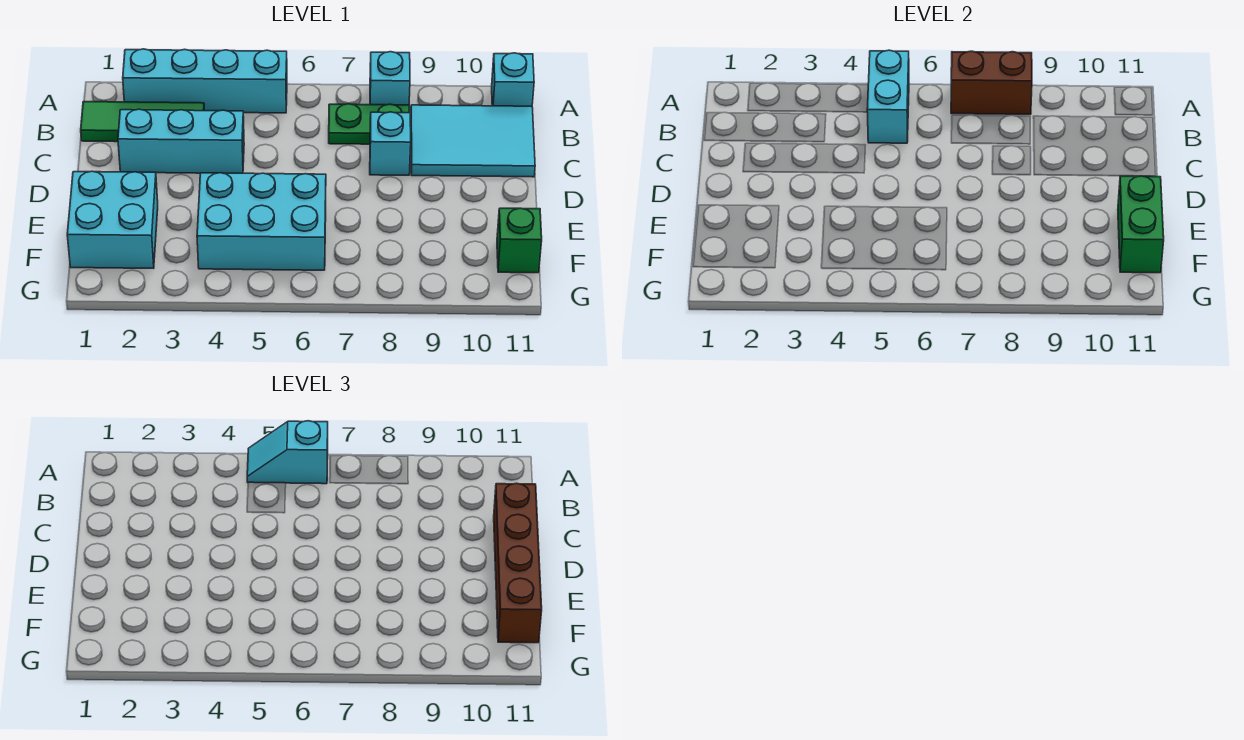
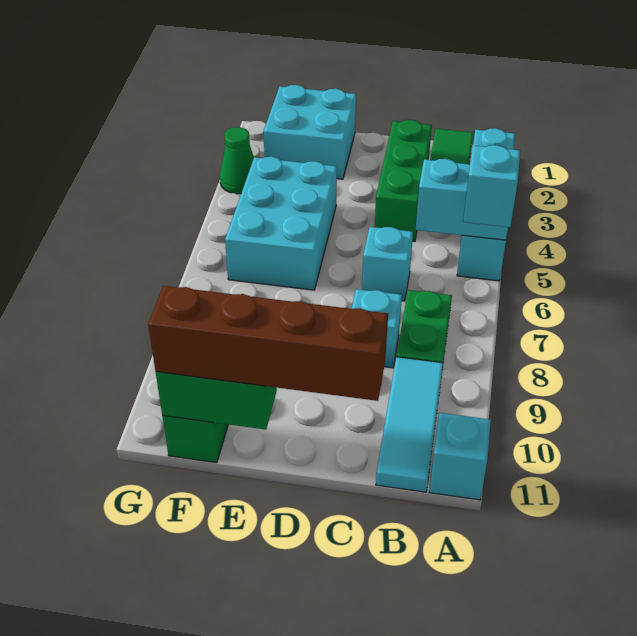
brown 1x2 brick [951,51,1032,114] -> none
cyan 1x1 brick [370,52,410,105] -> cyan 1x1 brick moved to [362,227,413,301]
cyan 2x3 tile [411,105,535,177] -> cyan 1x3 tile [376,357,443,492]
cyan 1x3 brick [118,109,244,173] -> green 1x3 brick [375,120,432,241]
none -> green 1x1 cone [220,127,254,194]

